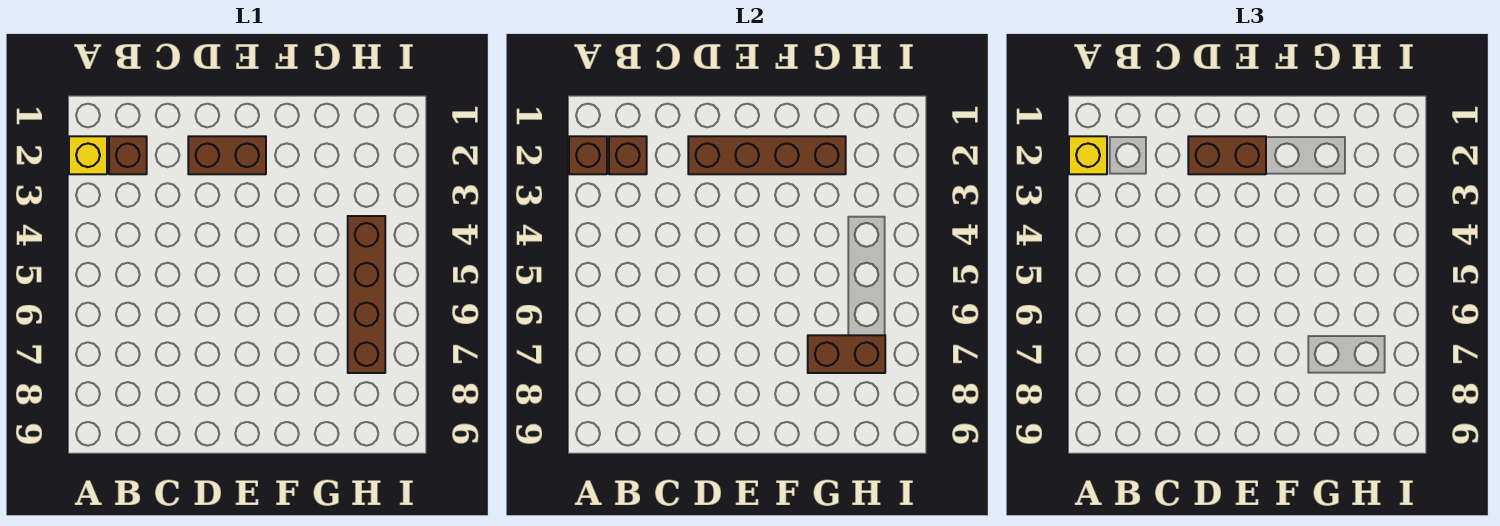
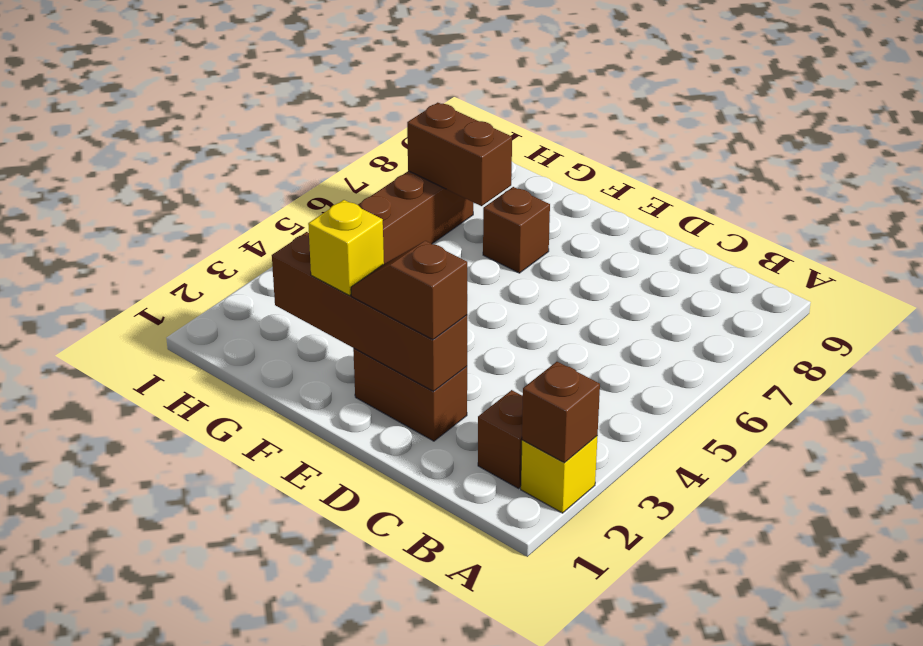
yellow 1x1 brick [1069,136,1107,174] -> yellow 1x1 brick moved to [308,200,384,295]
brown 1x1 brick [609,136,647,174] -> brown 1x1 brick moved to [483,187,550,273]
brown 1x2 brick [1188,136,1266,174] -> brown 1x2 slope [351,241,467,340]

